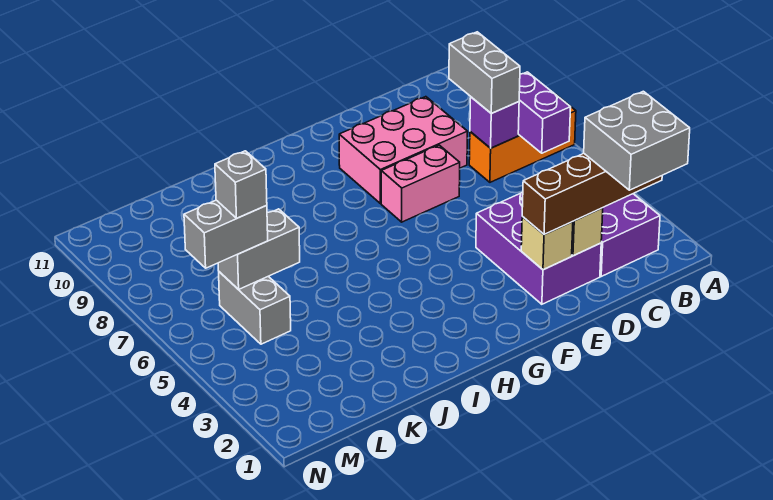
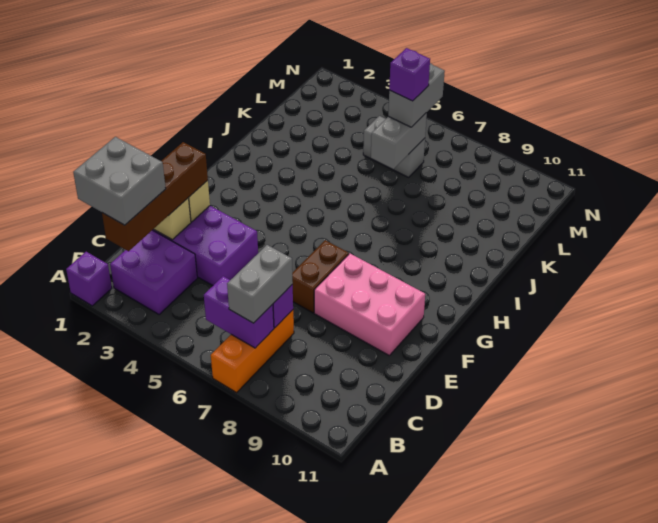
none -> purple 1x1 brick [66,252,112,306]
grey 1x2 brick [449,32,520,113] -> grey 1x2 brick turned to [227,245,293,323]
pink 2x3 brick [339,97,468,204] -> pink 2x3 brick turned to [314,254,425,355]
pink 1x2 brick [381,145,460,222] -> brown 1x2 brick [292,240,349,313]
grey 1x1 brick [215,151,267,218] -> purple 1x1 brick [389,48,430,101]

